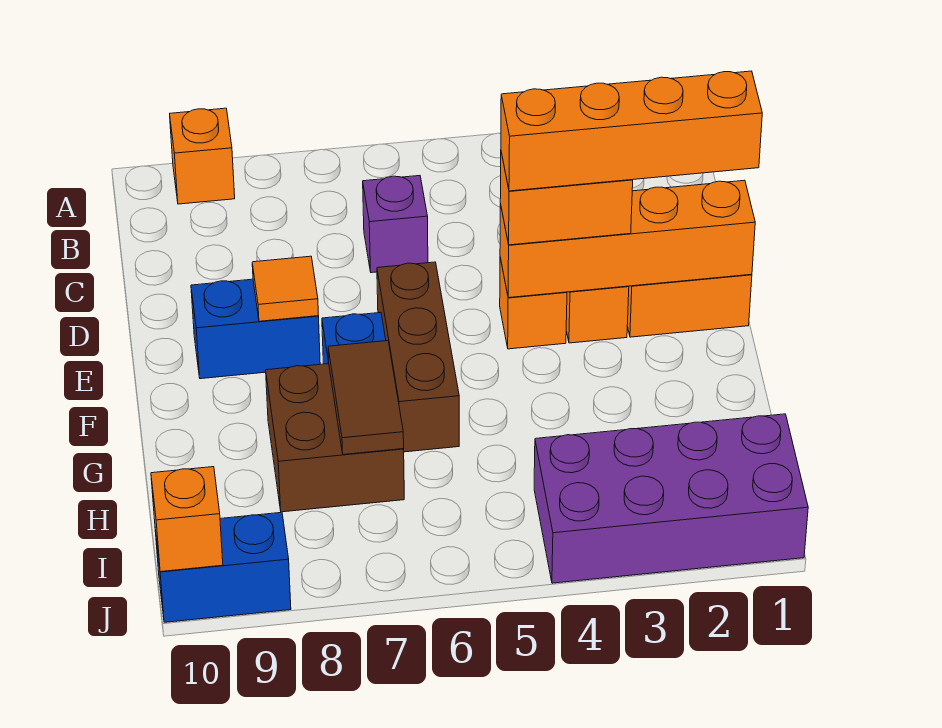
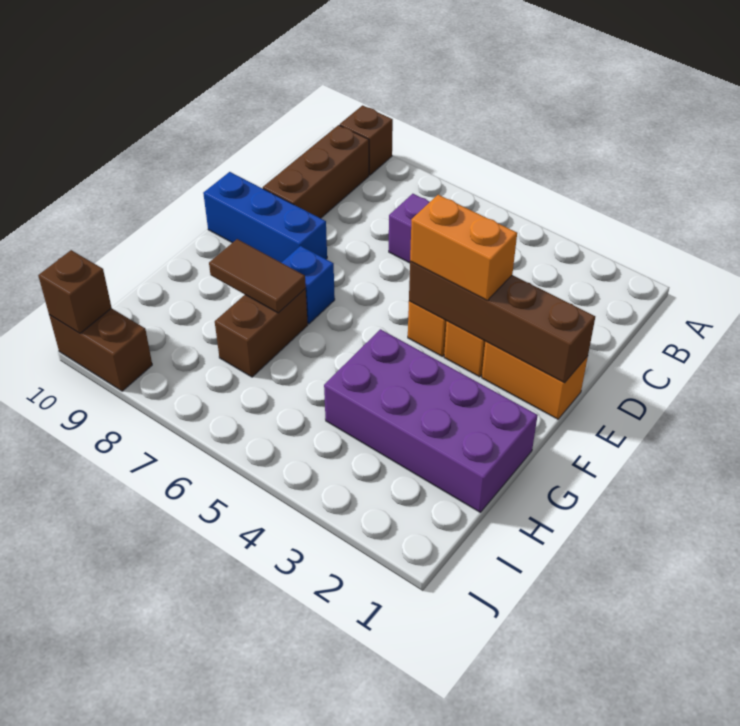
orange 1x1 brick [170,108,235,204] -> brown 1x1 brick [340,105,393,175]
orange 1x4 brick [500,180,755,298] -> brown 1x4 brick [409,261,595,383]
orange 1x4 brick [501,71,762,191] -> none
brown 1x3 brick [377,262,459,452] -> brown 1x3 brick moved to [263,125,369,218]
blue 1x2 brick [191,279,320,379] -> blue 1x3 brick [203,172,327,262]
orange 1x1 tile [252,256,318,321] -> none
brown 2x2 brick [266,363,404,512] -> brown 1x2 brick [215,289,308,377]
brown 1x2 tile [328,341,404,455] -> brown 1x2 tile turned to [209,239,306,313]
purple 2x4 brick [534,414,808,583] -> purple 2x4 brick moved to [324,329,538,512]
blue 1x2 brick [155,512,291,622] -> brown 1x2 brick [49,308,152,391]
orange 1x1 brick [151,467,223,572] -> brown 1x1 brick [38,250,112,333]

